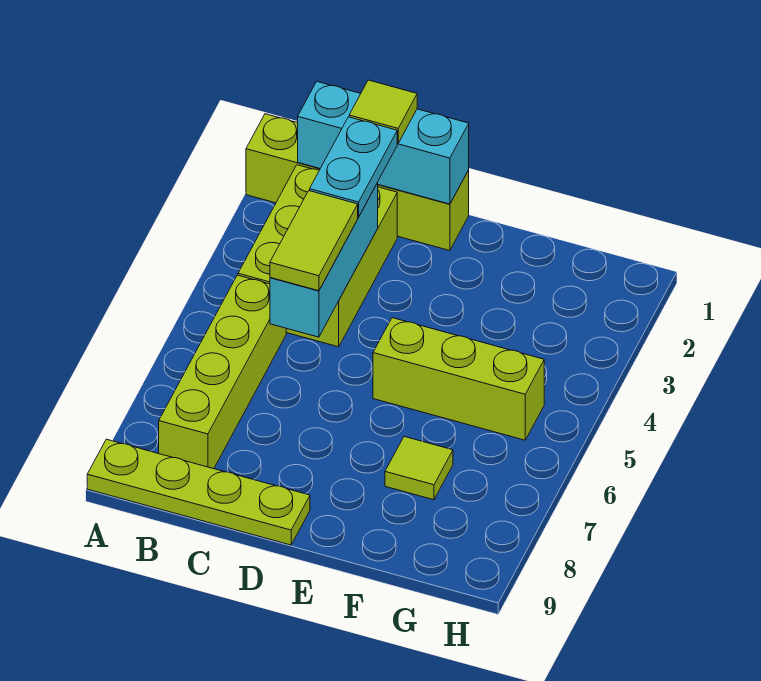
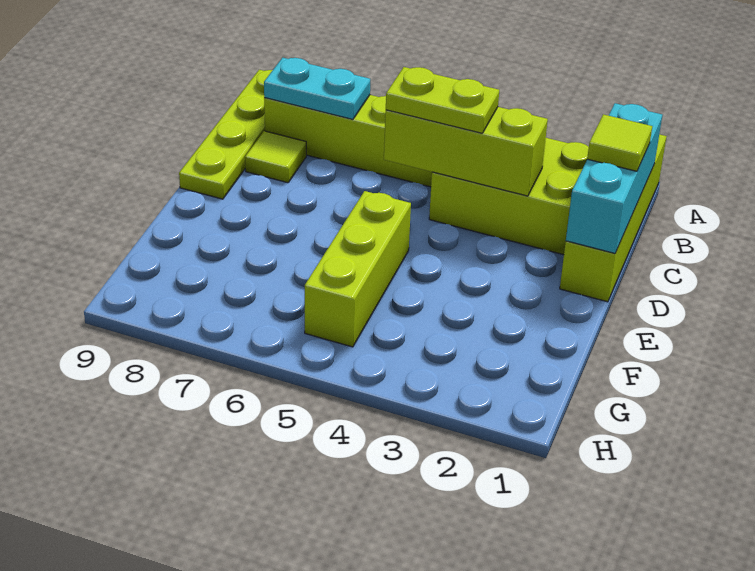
cyan 1x2 plate [310,117,397,217] -> cyan 1x2 plate moved to [264,58,370,119]
cyan 1x3 brick [270,183,378,337] -> lime 1x3 brick [384,107,548,196]
lime 1x2 tile [270,191,358,291] -> lime 1x2 plate [386,67,499,133]
lime 1x1 tile [385,437,453,500] -> lime 1x1 tile moved to [245,131,306,183]

